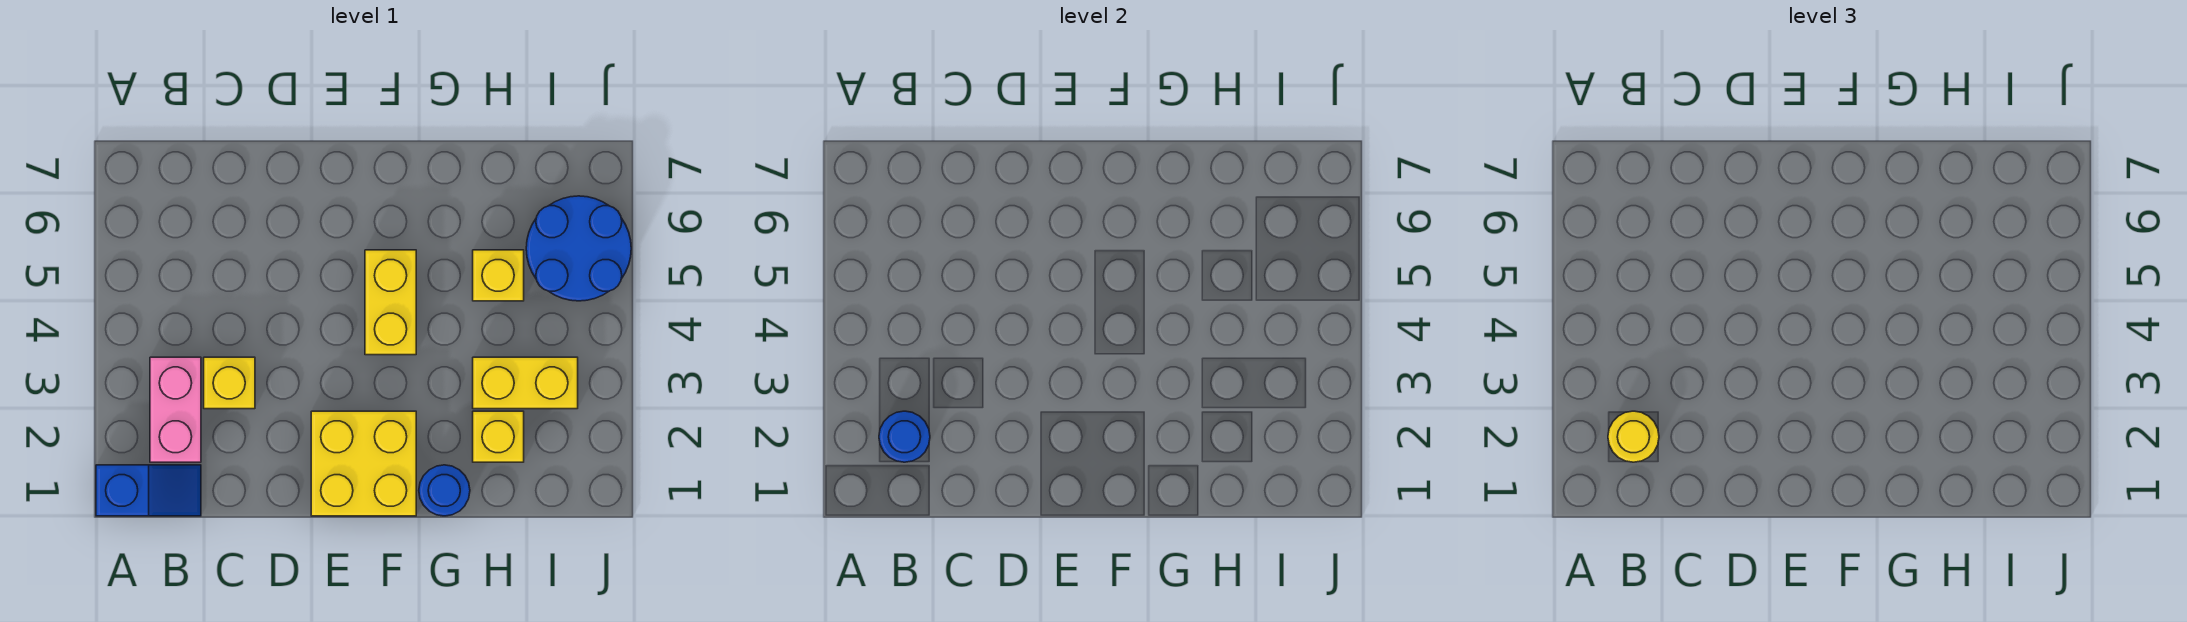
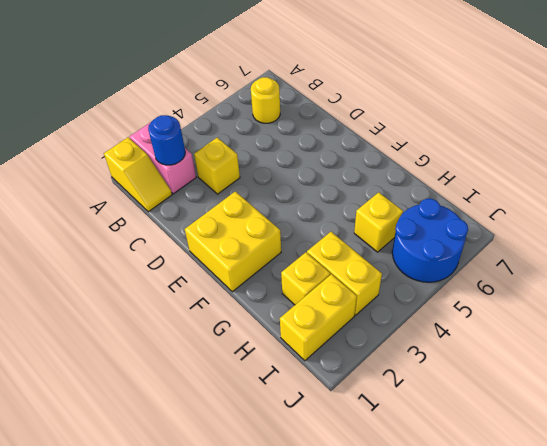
blue 1x2 slope [96,465,201,516] -> yellow 1x2 slope [104,137,172,212]
pink 1x2 brick [150,357,201,462] -> pink 1x2 brick turned to [130,122,196,194]
yellow 1x1 round brick [1608,411,1659,462] -> yellow 1x1 round brick moved to [251,77,280,123]
yellow 1x2 brick [365,250,416,355] -> yellow 1x2 brick moved to [280,274,357,361]
blue 1x1 round brick [419,465,470,516] -> none

